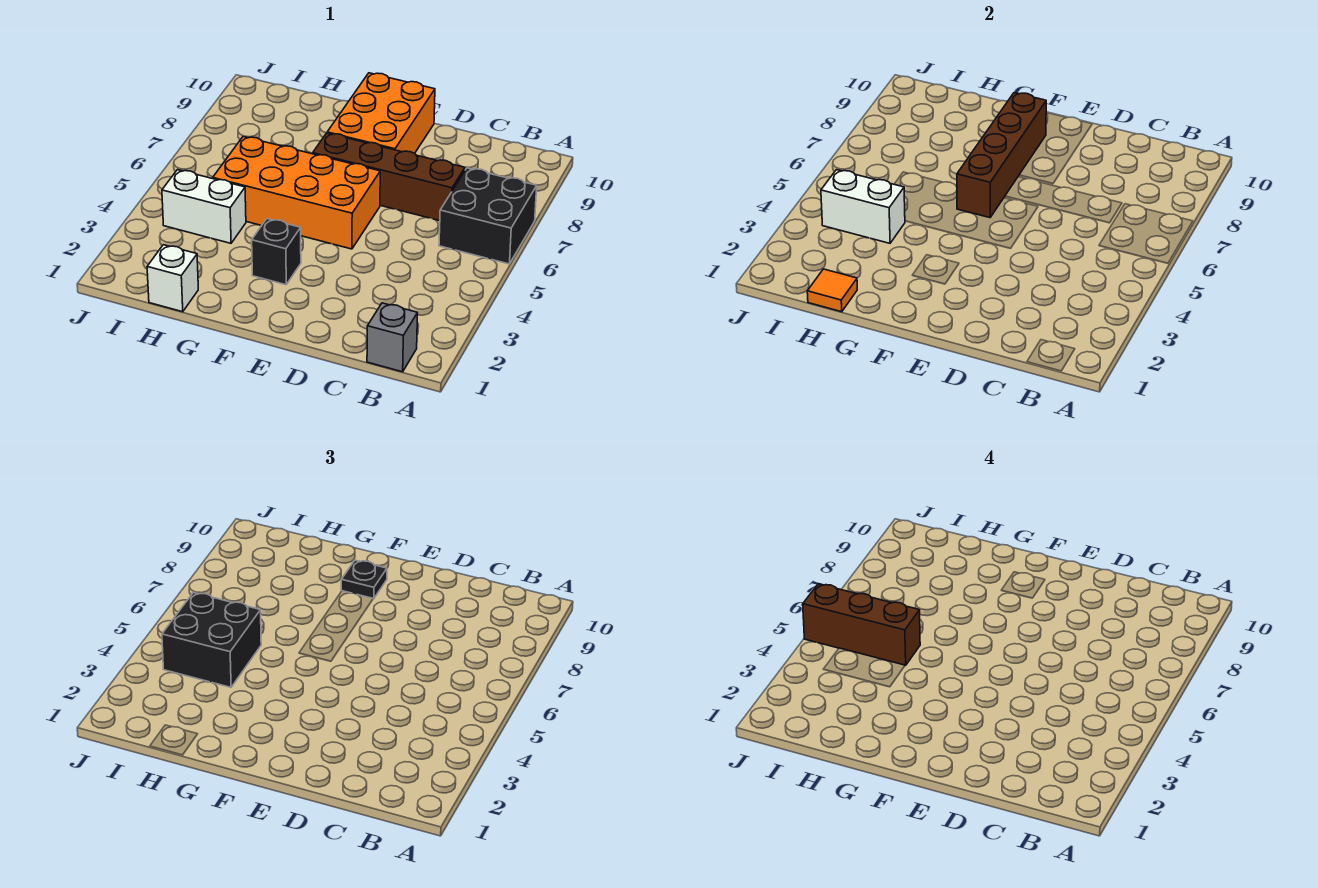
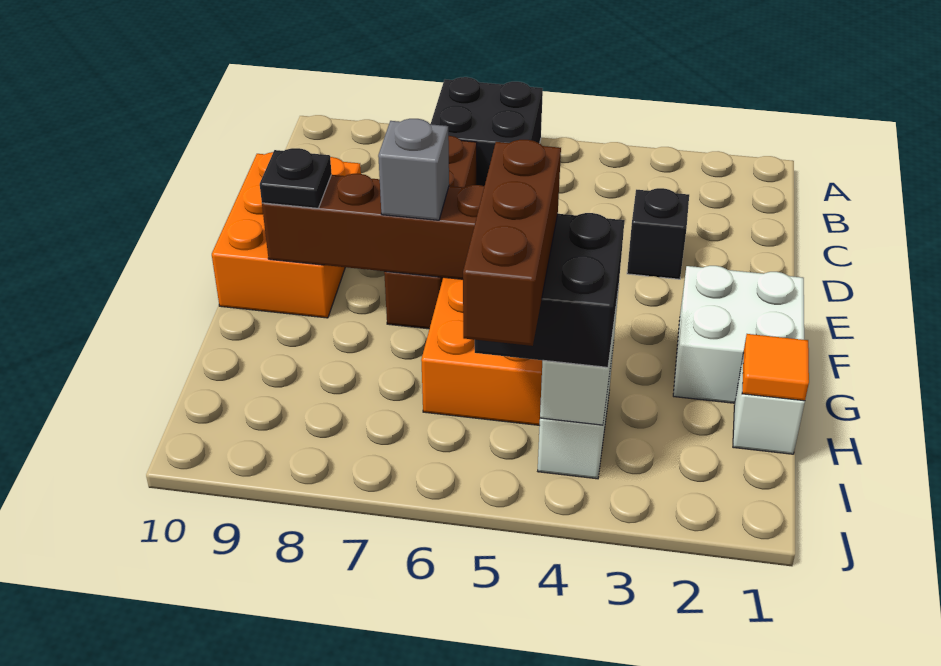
grey 1x1 brick [367,303,418,372] -> grey 1x1 brick moved to [378,119,449,220]
orange 2x3 brick [327,73,435,154] -> orange 2x3 brick turned to [212,152,361,318]
none -> white 2x2 brick [673,266,804,403]
black 1x1 brick [252,219,301,285] -> black 1x1 brick moved to [627,188,689,279]

